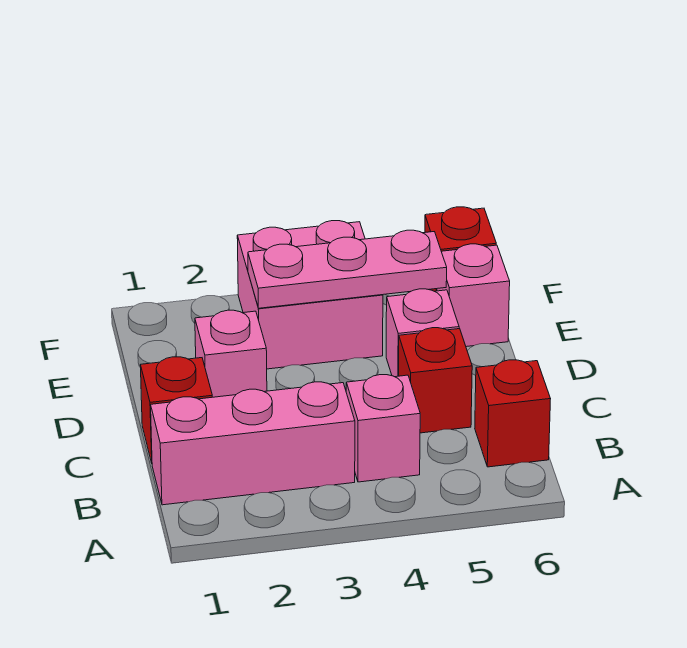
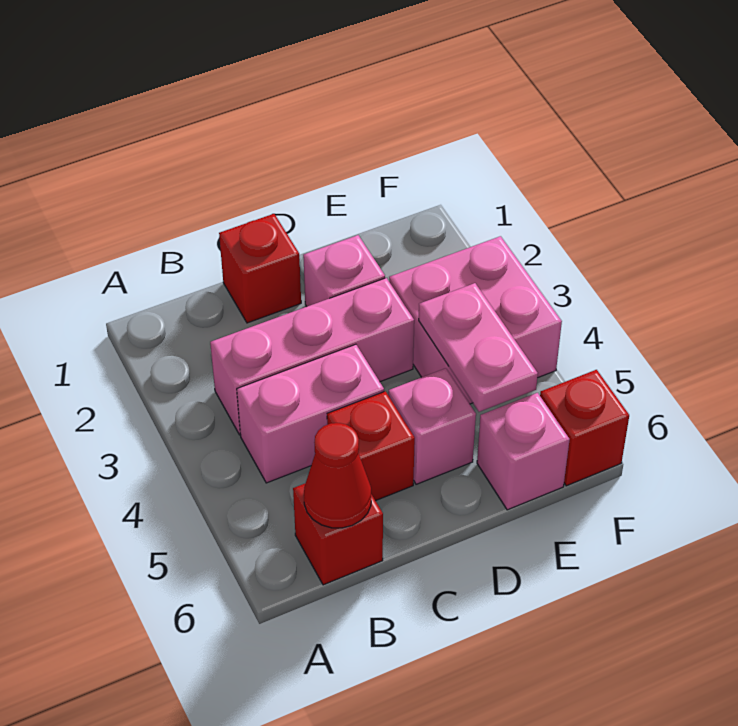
pink 1x3 brick [151,382,355,505] -> pink 1x3 brick turned to [210,278,414,435]
pink 1x1 brick [346,375,420,482] -> pink 1x2 brick [237,344,384,483]
none -> red 1x1 cone [304,423,371,528]
pink 1x3 plate [248,230,447,308] -> pink 1x2 plate [419,283,538,412]

